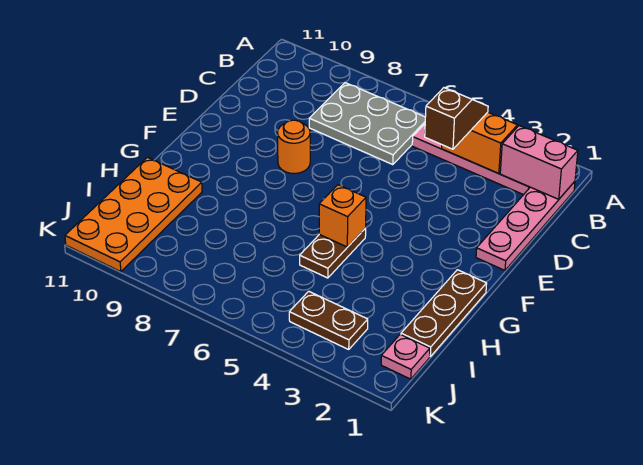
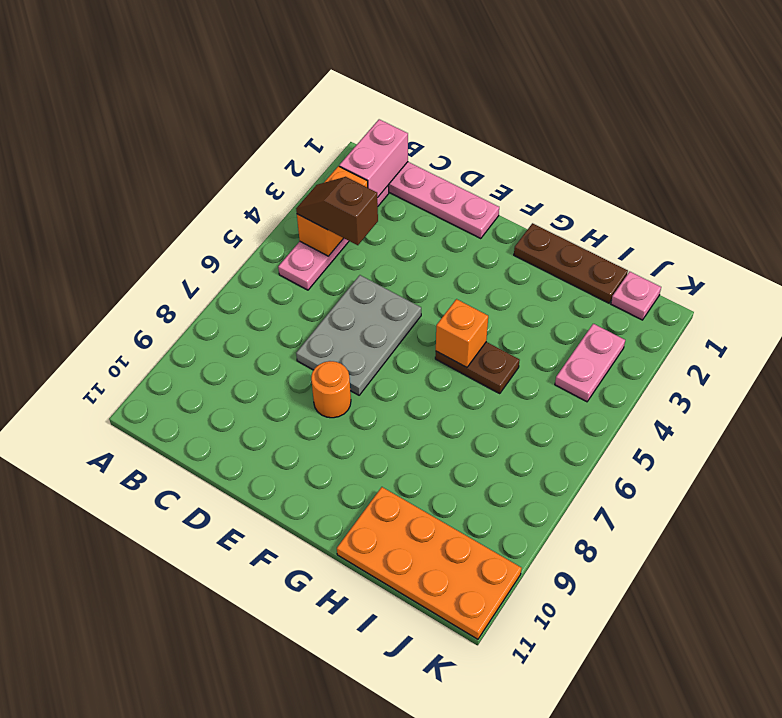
grey 2x3 plate [309,83,425,165] -> grey 2x3 plate moved to [296,275,421,395]
brown 1x2 plate [289,291,368,349] -> pink 1x2 plate [555,324,625,402]

